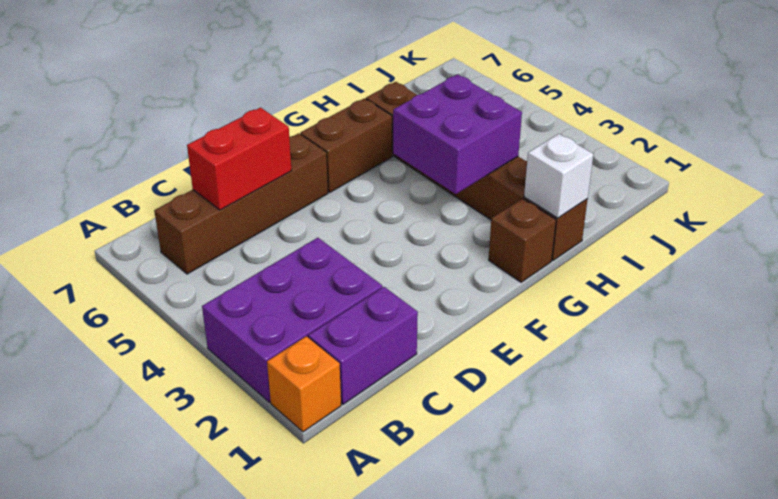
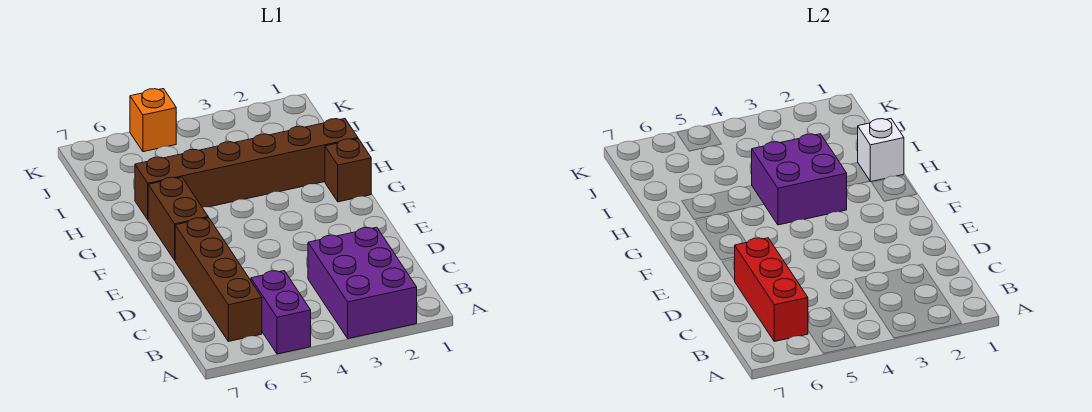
orange 1x1 brick [267,336,341,432] -> orange 1x1 brick moved to [130,89,176,152]
purple 1x2 brick [308,287,418,404] -> purple 1x2 brick moved to [251,271,311,354]
red 1x2 brick [187,108,291,210] -> red 1x3 brick [735,238,808,341]

